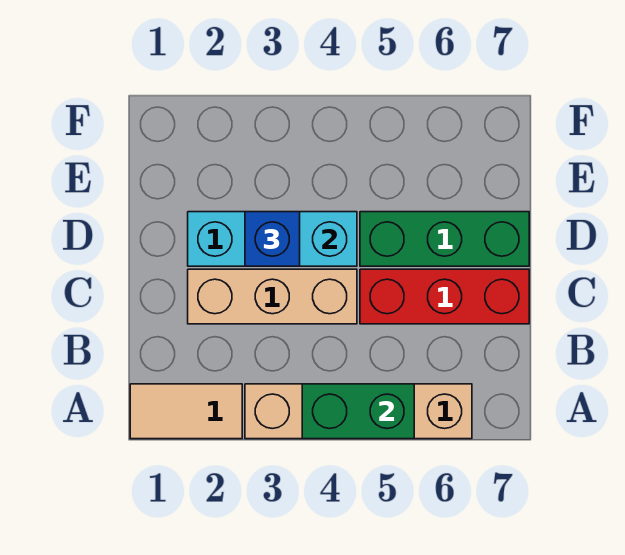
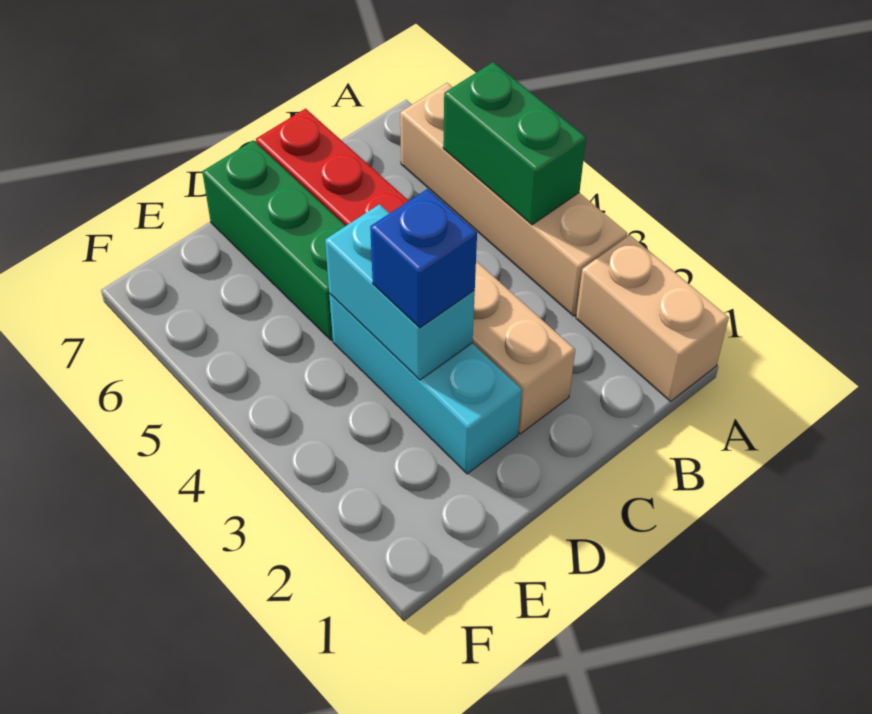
tan 1x2 tile [130,384,242,439] -> tan 1x2 brick [576,235,729,401]

